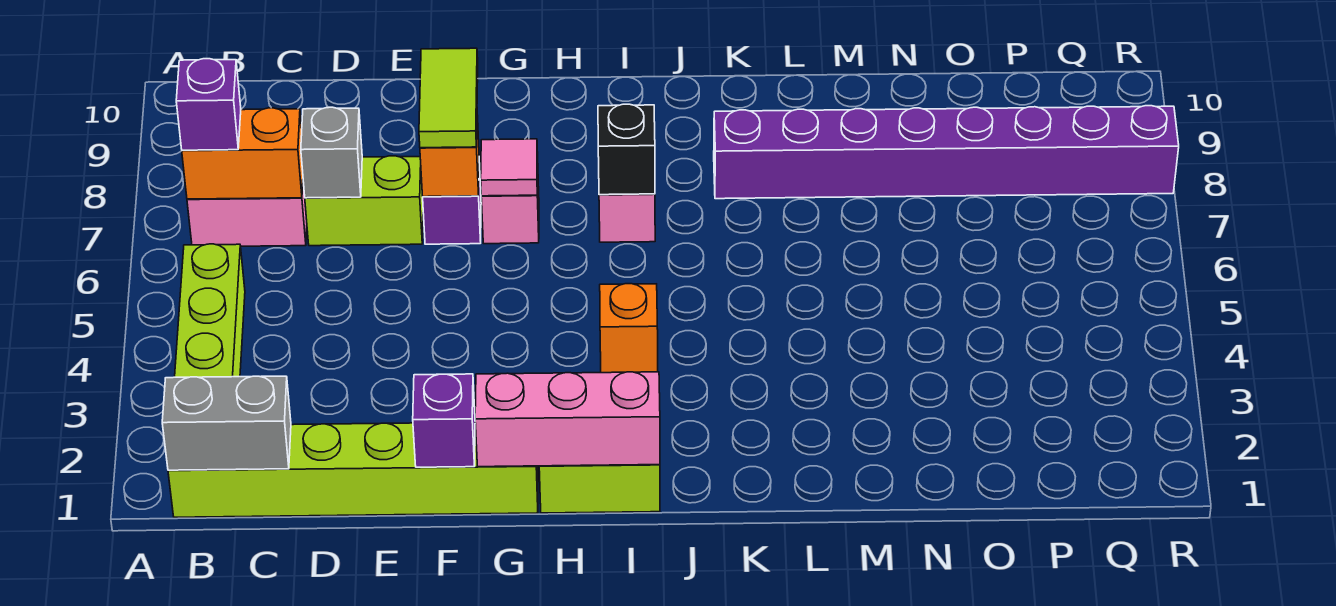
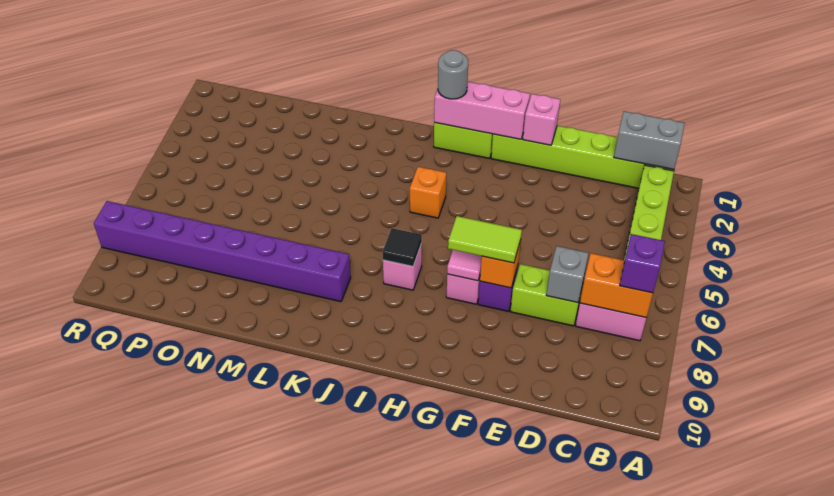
purple 1x1 brick [413,374,475,467] -> pink 1x1 brick [523,94,560,145]
lime 1x2 tile [419,48,478,148] -> lime 1x2 tile turned to [448,216,522,263]
none -> grey 1x1 round brick [438,50,468,99]
black 1x1 brick [598,104,655,195] -> black 1x1 tile [382,228,422,266]

